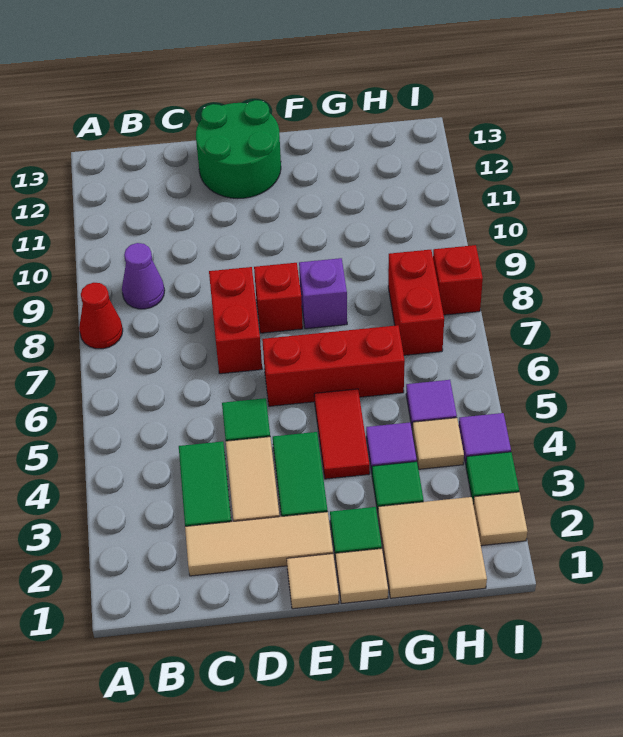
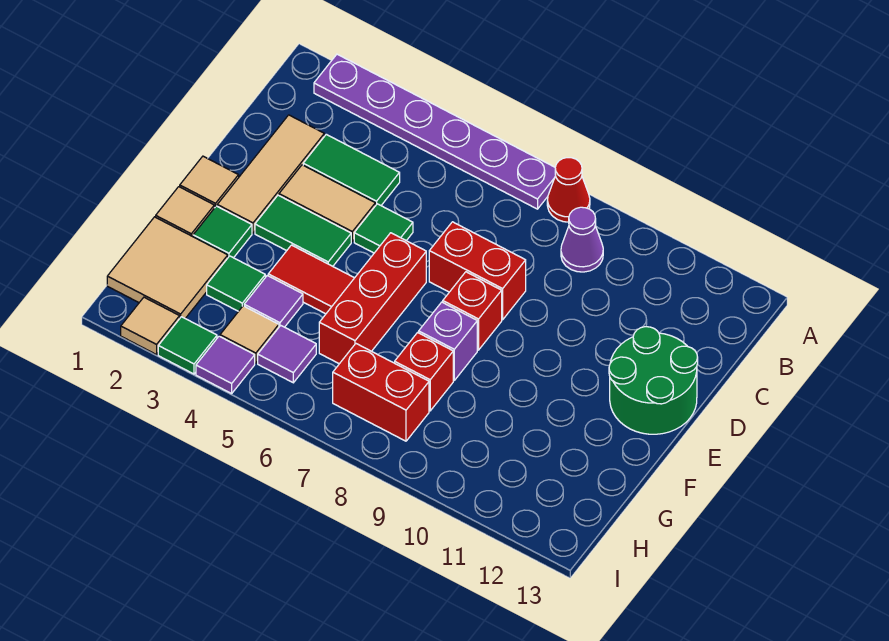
none -> purple 1x6 plate [314,54,556,209]
red 1x1 brick [433,245,483,315] -> red 1x1 brick moved to [395,333,453,411]

